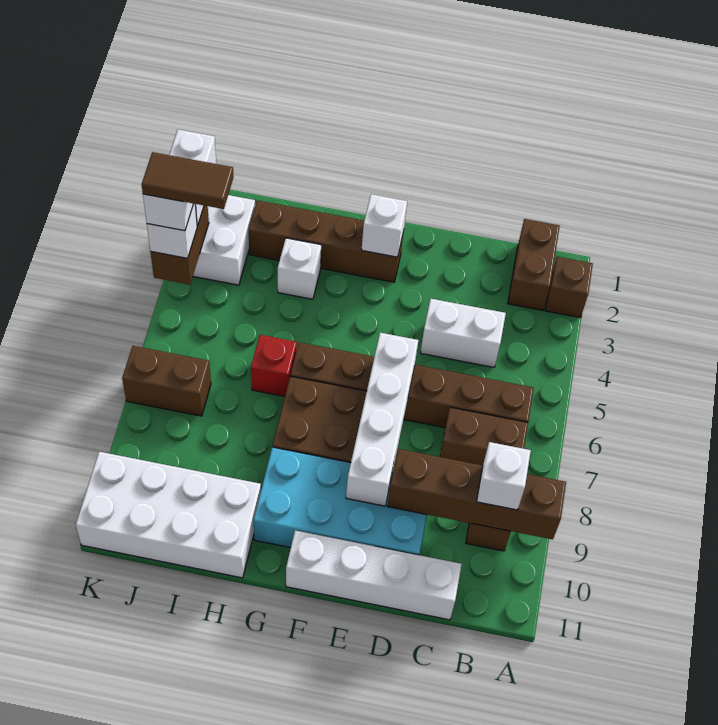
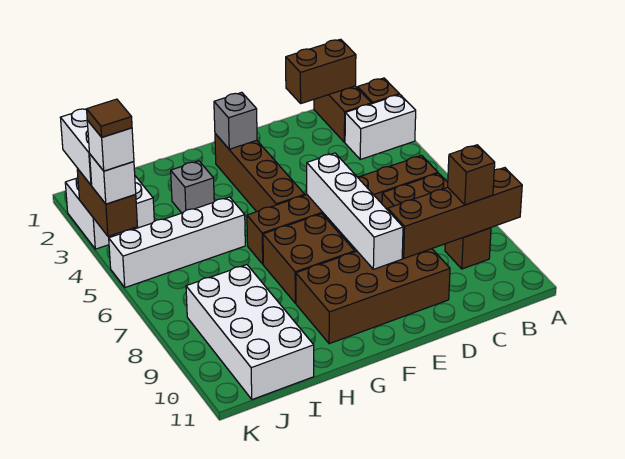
white 1x1 brick [477,442,531,510] -> brown 1x1 brick [448,145,495,205]
white 1x2 brick [420,299,506,367] -> white 1x2 brick moved to [345,95,416,159]
white 1x4 brick [286,530,462,620] -> white 1x4 brick moved to [109,197,245,287]
cyan 2x4 brick [254,447,427,555] -> brown 2x4 brick [296,249,450,344]
brown 1x4 brick [249,200,404,282] -> brown 1x4 brick turned to [215,134,305,212]
white 1x1 brick [362,194,407,257] -> grey 1x1 brick [214,92,257,149]
white 1x1 brick [278,238,321,299] -> grey 1x1 brick [171,161,214,213]
red 1x1 brick [251,335,297,396] -> none
white 2x4 brick [76,452,261,578] -> white 2x4 brick turned to [186,265,314,399]
brown 1x2 tile [142,152,234,209] -> brown 1x1 tile [87,99,132,137]
brown 1x2 brick [122,346,211,416] -> brown 1x2 brick moved to [286,39,356,103]

